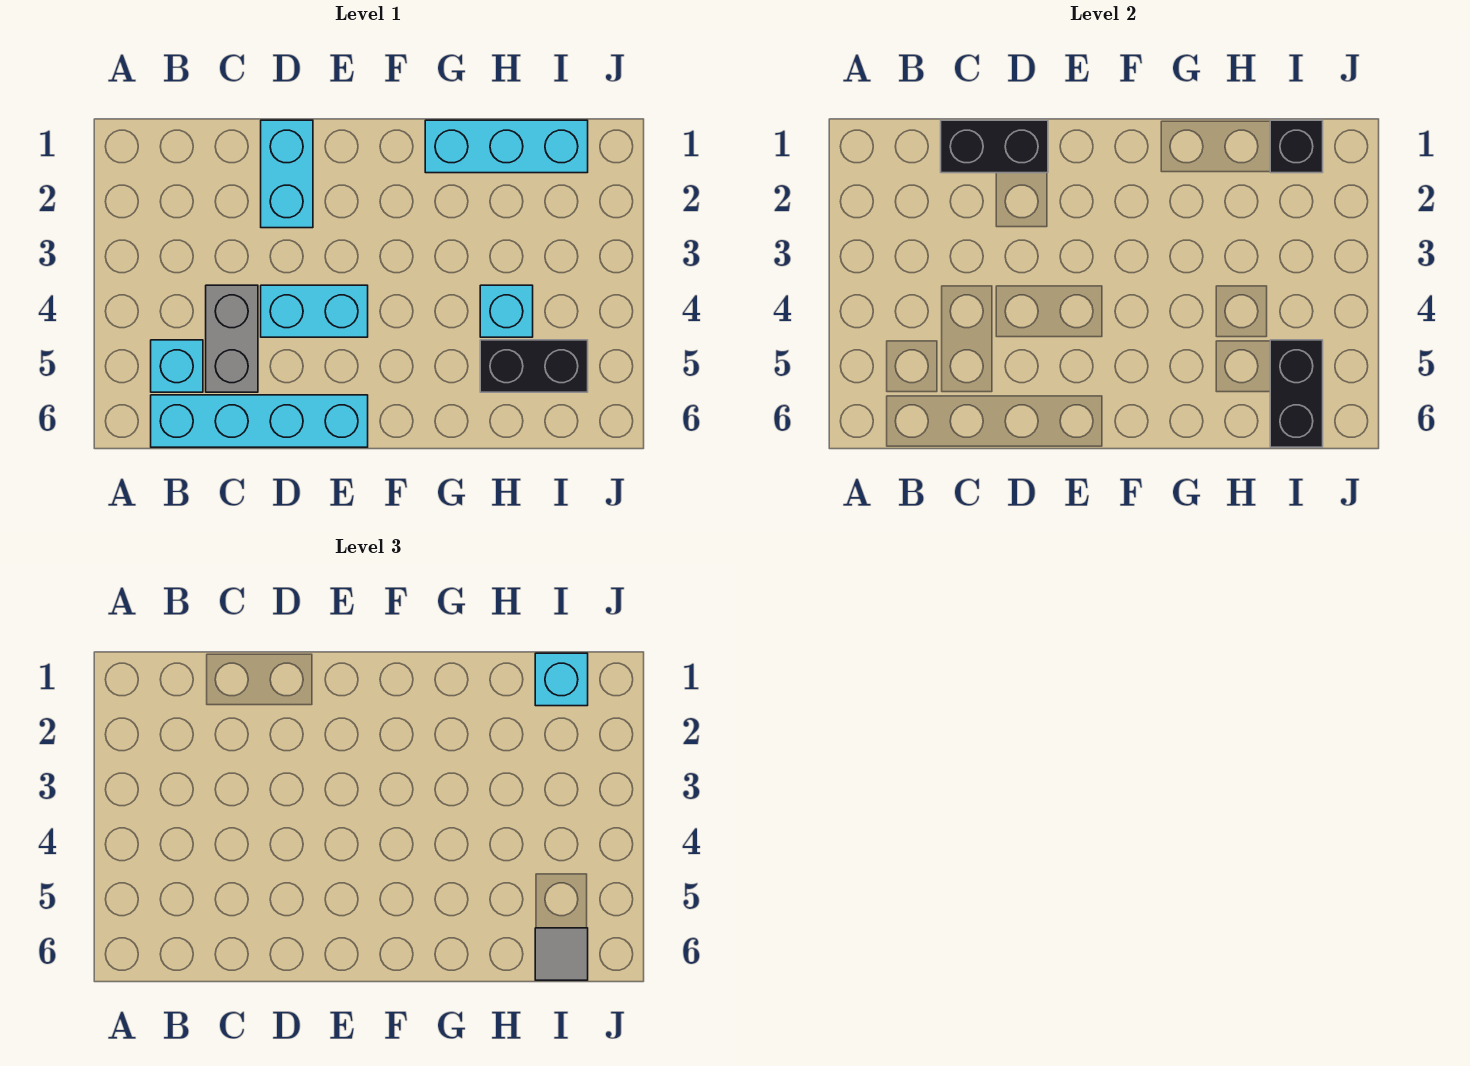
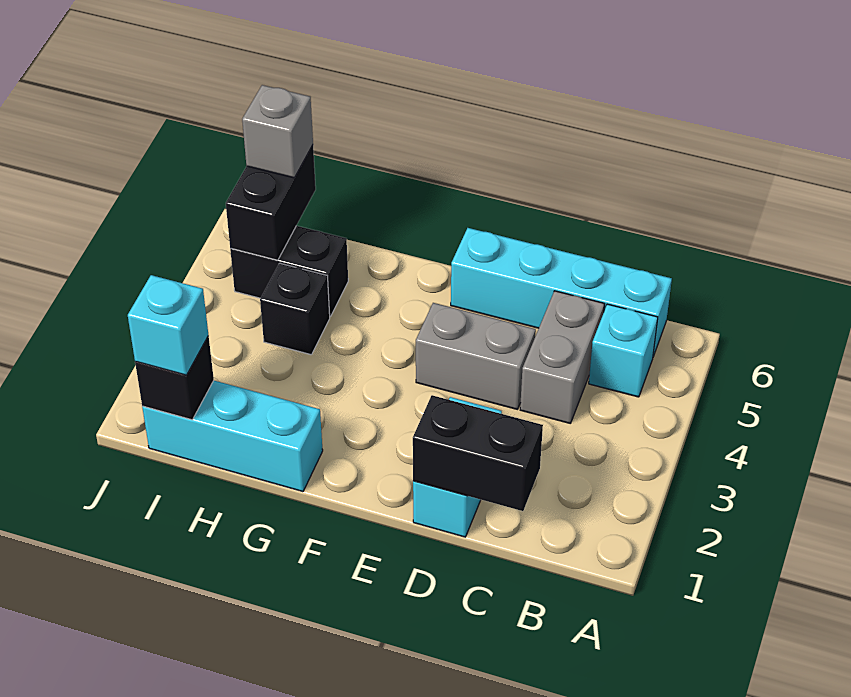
cyan 1x2 brick [261,285,368,337] -> grey 1x2 brick [416,303,536,409]
cyan 1x1 brick [480,285,533,337] -> black 1x1 brick [260,263,330,355]
grey 1x1 tile [535,928,588,980] -> grey 1x1 brick [242,85,313,178]

